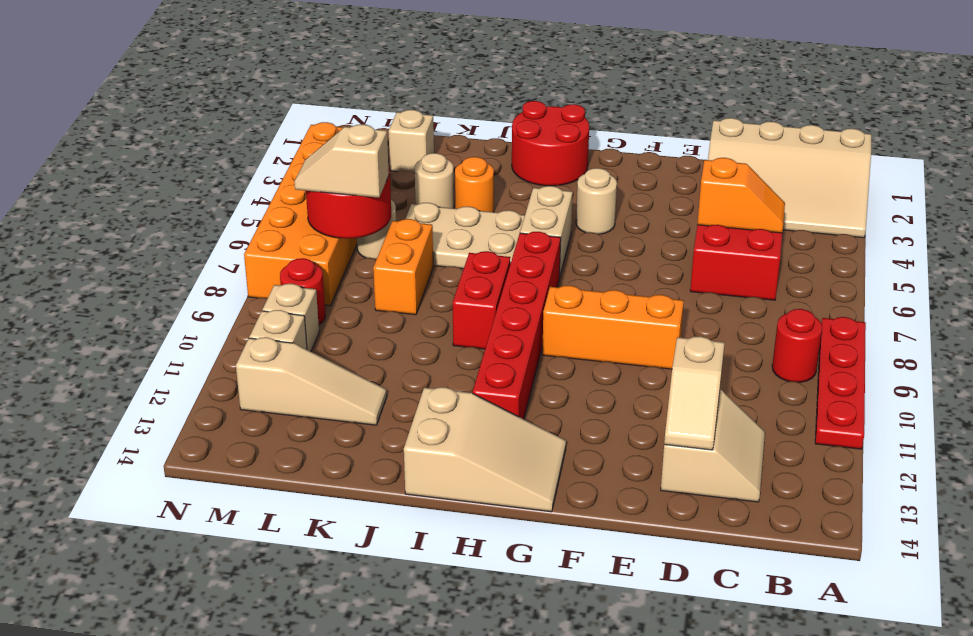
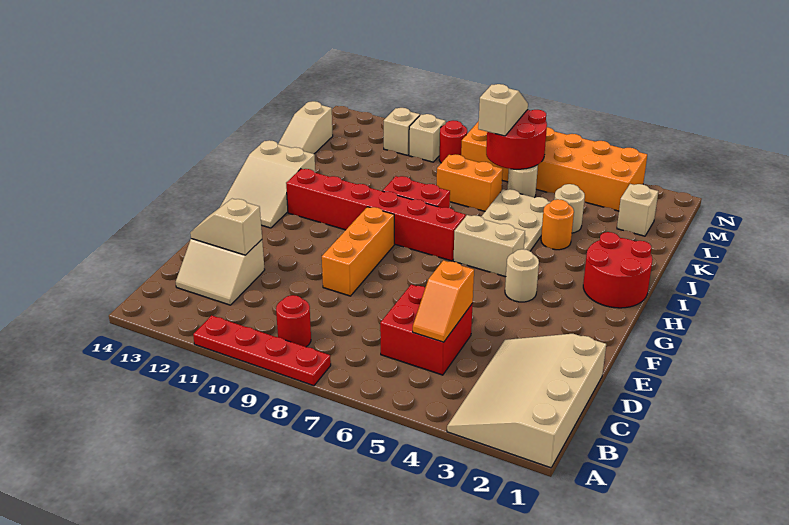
tan 1x3 slope [236,337,387,425] -> tan 1x3 slope moved to [278,101,333,154]

